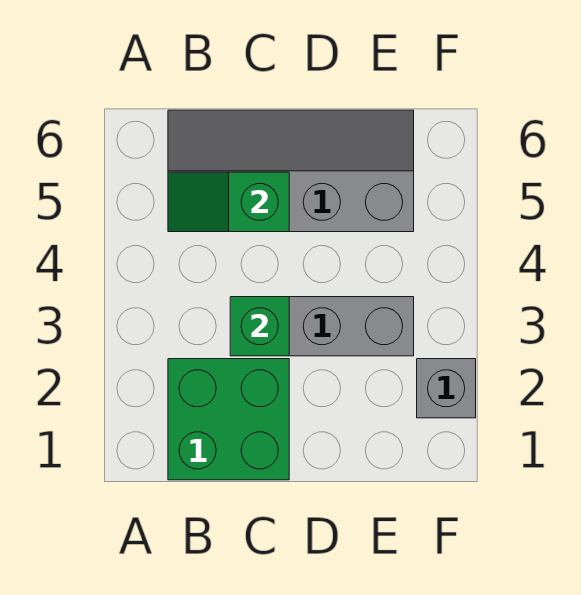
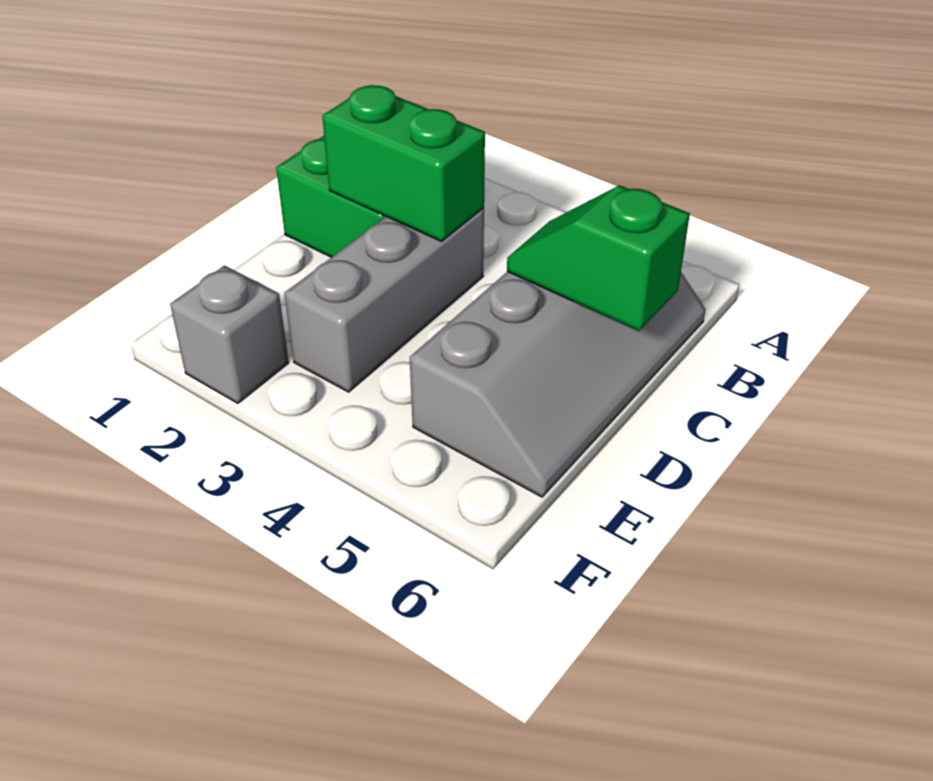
green 1x2 slope [168,172,289,232] -> green 1x2 slope turned to [507,185,690,331]
green 1x1 brick [230,297,289,356] -> green 1x2 brick [322,85,485,241]

